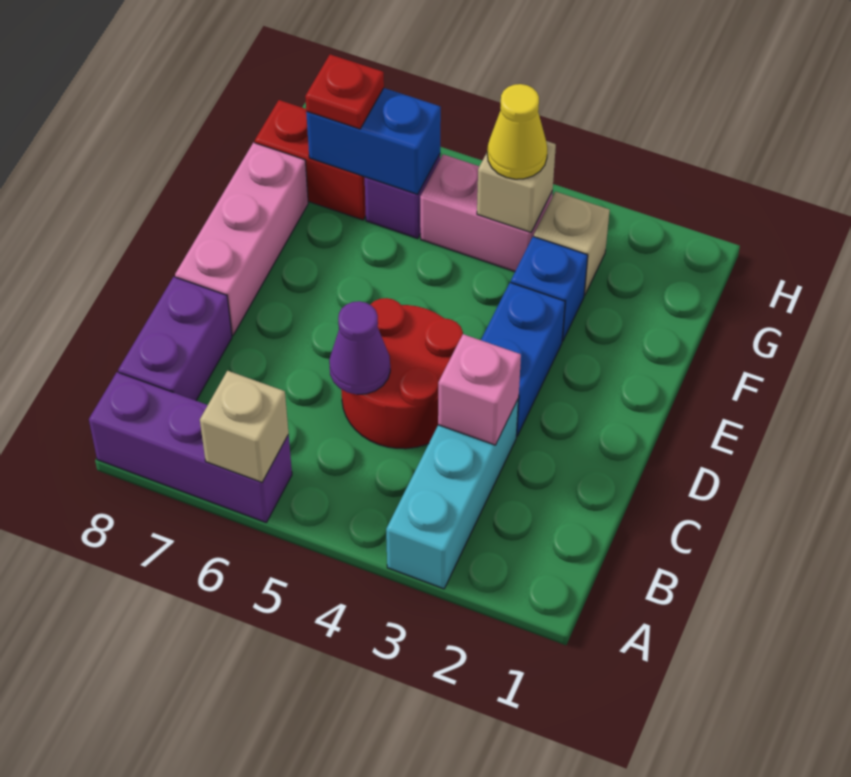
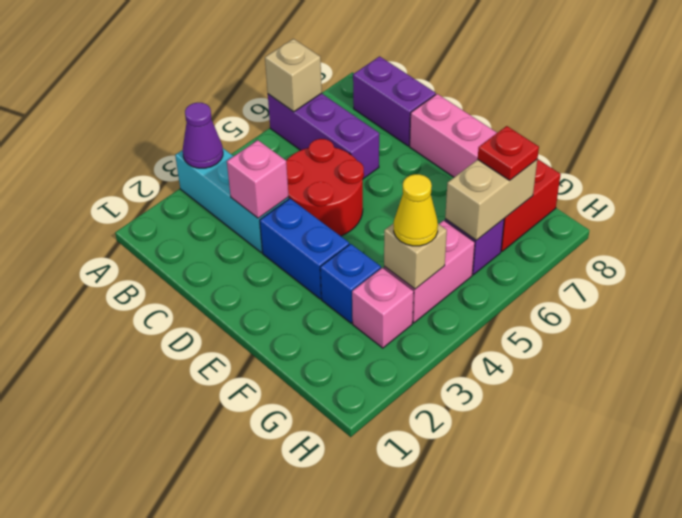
purple 1x3 brick [89,372,292,522] -> purple 1x3 brick turned to [268,93,379,179]
purple 1x1 cone [329,301,390,394] -> purple 1x1 cone moved to [183,103,223,168]
tan 1x1 brick [534,192,610,295] -> pink 1x1 brick [352,268,414,348]
blue 1x2 brick [306,88,441,194] -> tan 1x2 brick [445,160,537,240]

